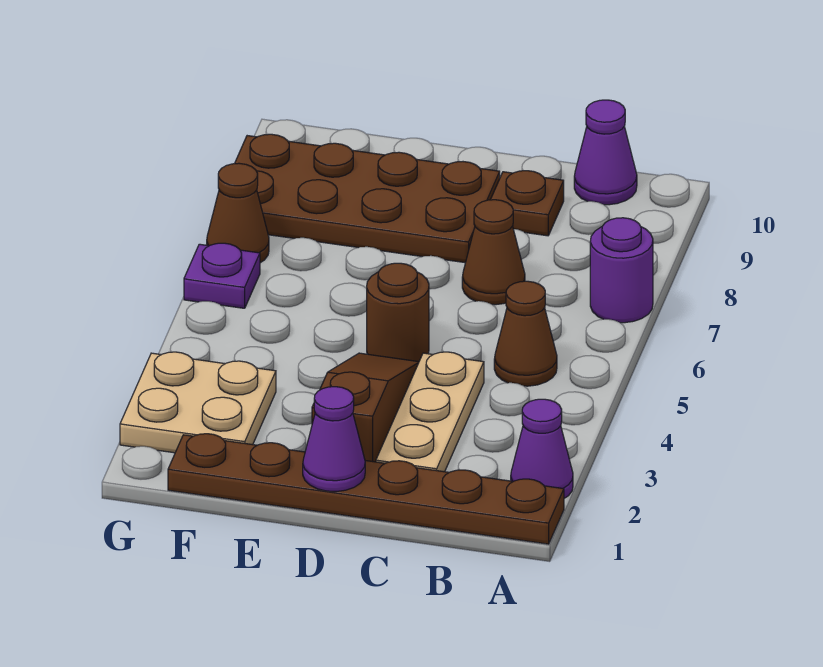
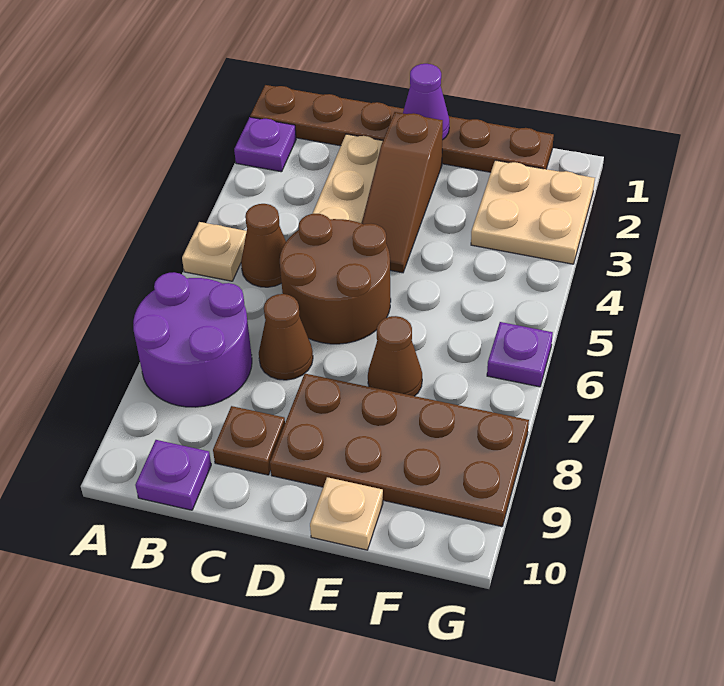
purple 1x1 cone [511,399,573,498] -> purple 1x1 plate [234,117,296,172]
none -> tan 1x1 plate [182,222,247,281]
purple 1x1 round brick [590,218,653,323] -> purple 2x2 round brick [133,272,252,407]
purple 1x1 cone [574,100,637,205] -> purple 1x1 plate [135,440,211,510]
brown 1x1 round brick [367,263,429,362] -> brown 2x2 round brick [280,214,391,344]
none -> tan 1x1 plate [310,477,383,550]
brown 1x1 cone [207,163,269,263] -> brown 1x1 cone moved to [368,316,422,396]

